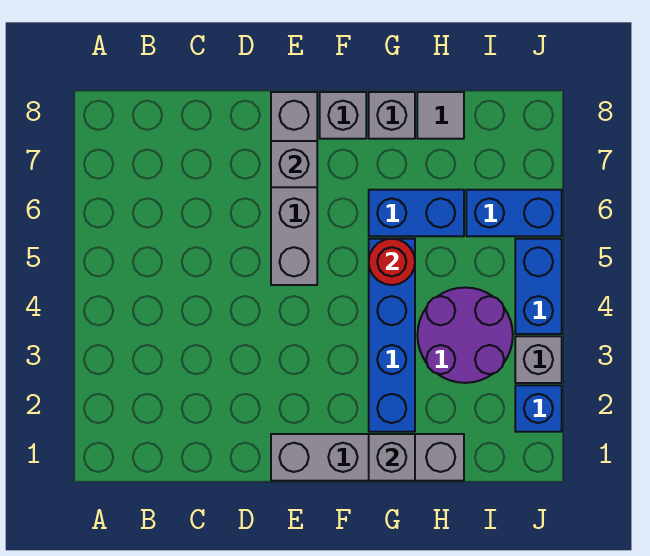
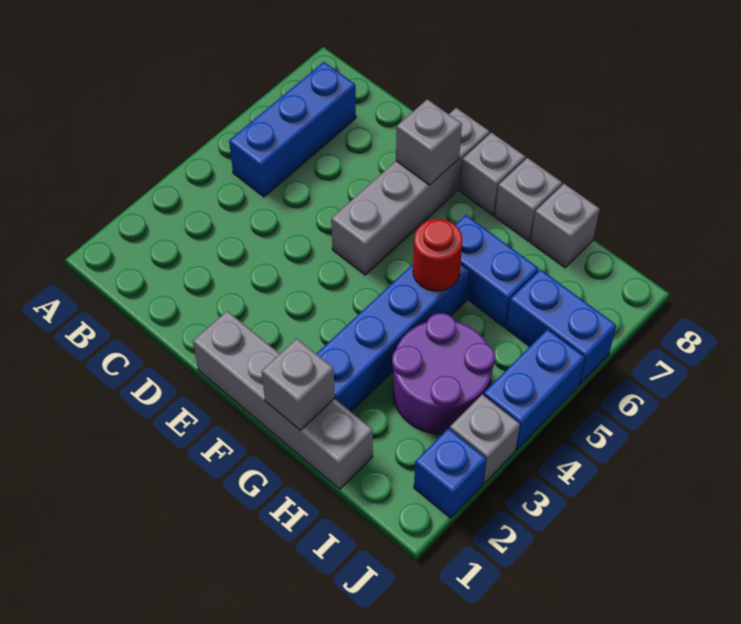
none -> blue 1x3 brick [229,62,356,197]
grey 1x1 tile [417,92,464,139] -> grey 1x1 brick [531,184,600,268]

